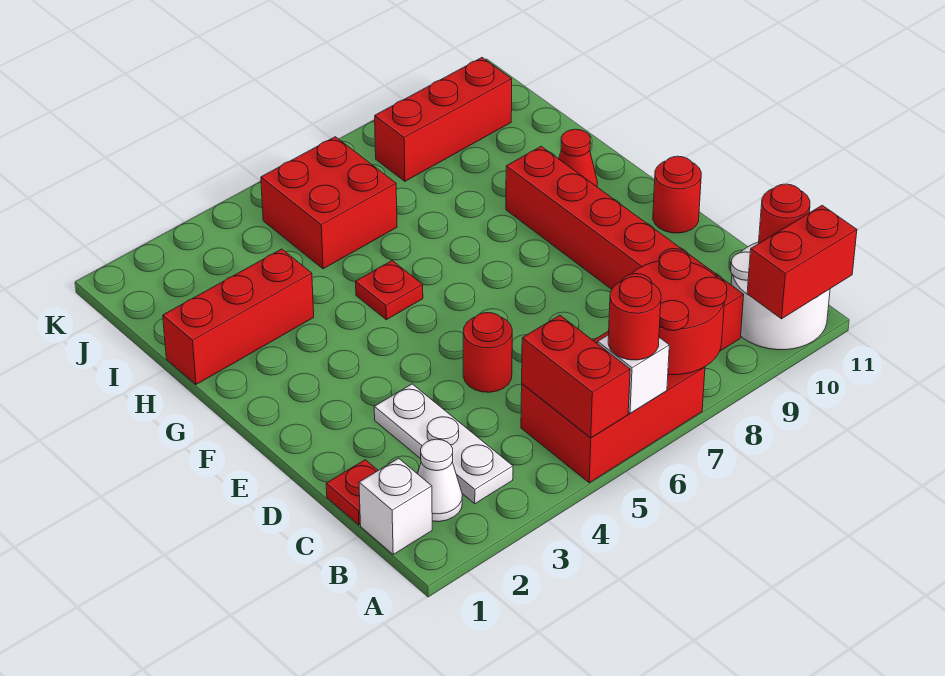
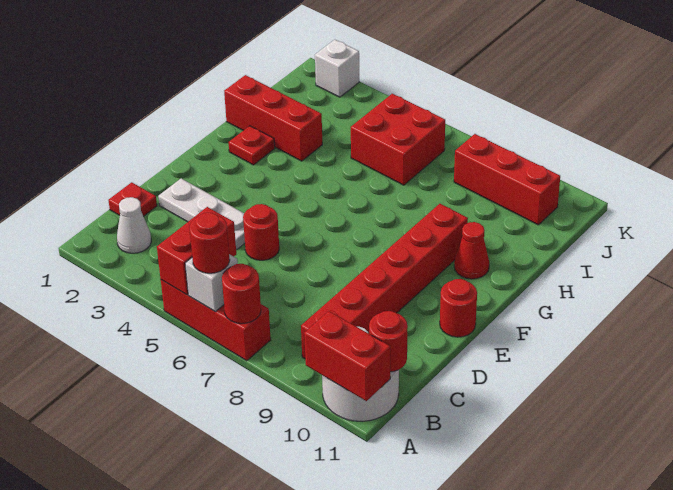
red 2x3 brick [521,331,705,483] -> red 1x3 brick [161,280,271,361]
red 2x2 round brick [622,251,727,375] -> red 1x1 round brick [222,264,261,324]
white 1x1 brick [359,458,432,554] -> white 1x1 brick moved to [315,40,359,97]
white 1x3 plate [374,384,513,504] -> white 1x3 plate turned to [158,178,245,250]
red 1x1 plate [356,261,423,320] -> red 1x1 plate moved to [229,126,275,165]

